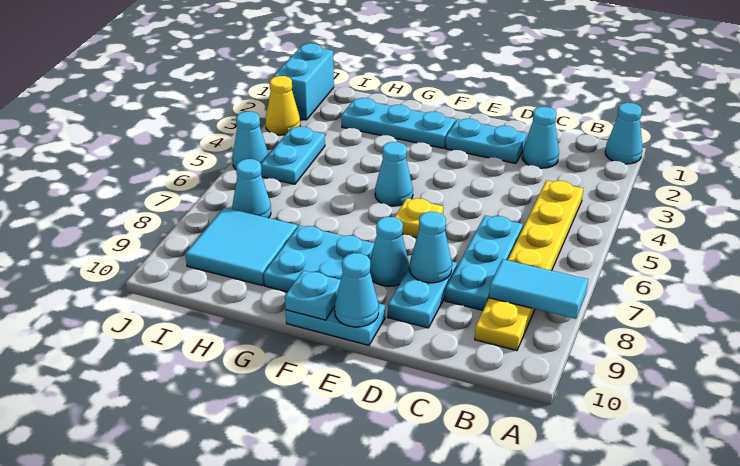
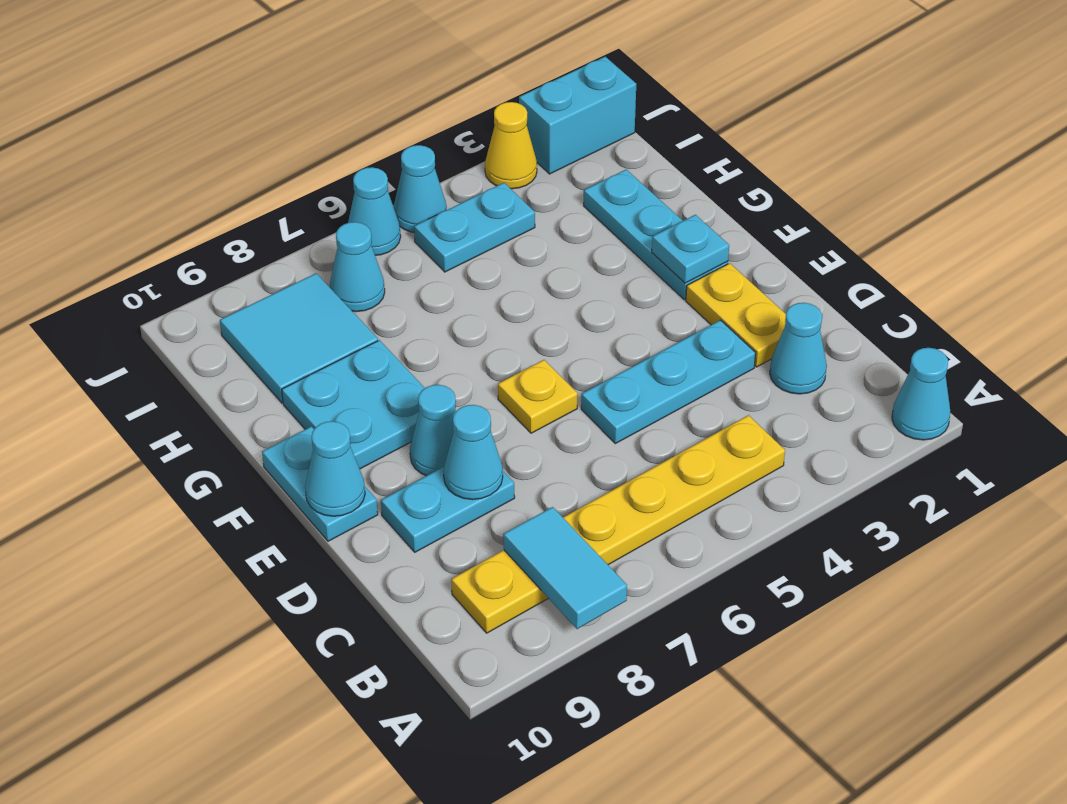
cyan 1x3 plate [445,216,523,310] -> cyan 1x3 plate moved to [581,320,756,444]
cyan 1x2 plate [445,119,527,163] -> yellow 1x2 plate [686,263,786,367]
cyan 1x1 cone [375,142,413,206] -> cyan 1x1 cone moved to [348,167,401,255]
cyan 1x1 plate [285,271,341,320] -> cyan 1x1 plate moved to [652,215,729,283]

